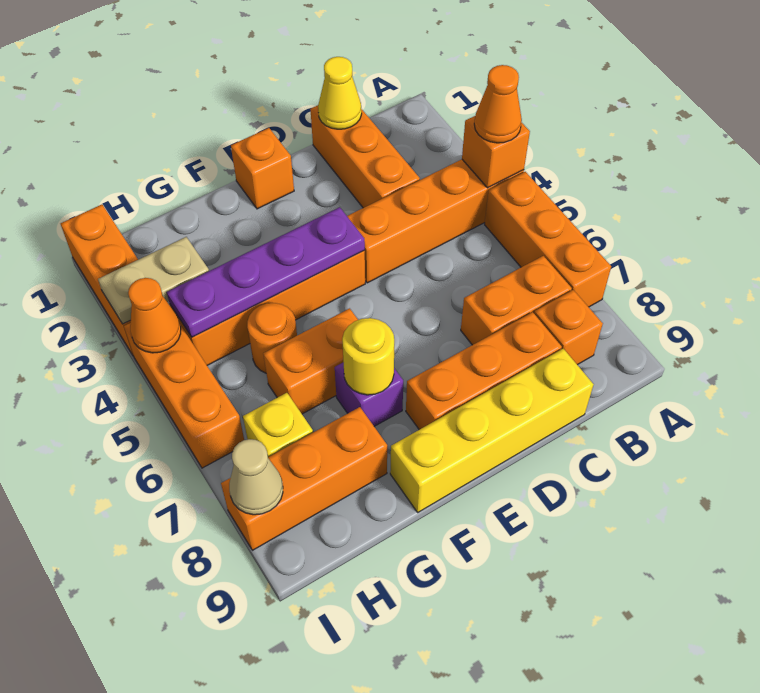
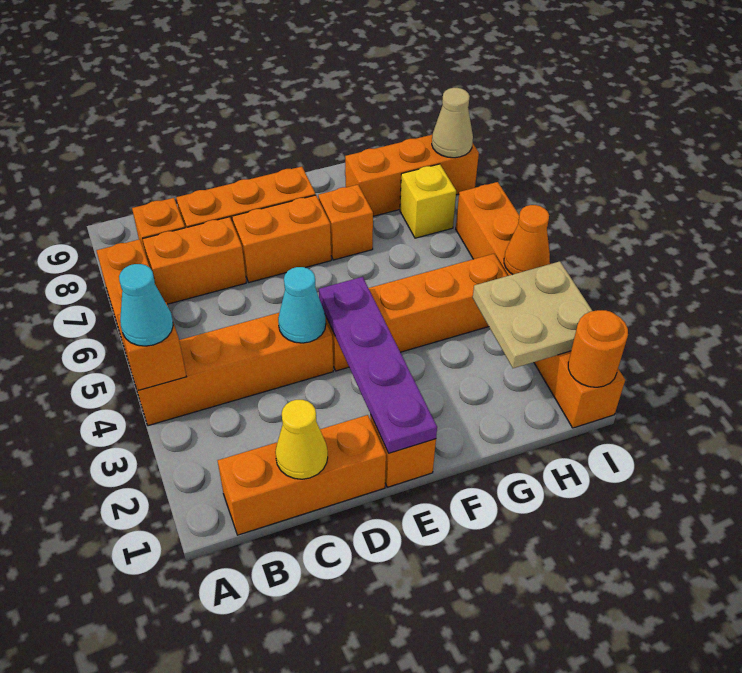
orange 1x1 cone [474,65,522,143] -> cyan 1x1 cone [119,264,173,346]
orange 1x3 brick [310,105,420,208] -> orange 1x3 brick turned to [218,415,386,535]
yellow 1x4 brick [390,349,594,512] -> none
none -> cyan 1x1 cone [278,267,326,343]
purple 1x4 plate [167,207,365,337] -> purple 1x4 plate turned to [319,277,437,453]
orange 1x2 brick [263,308,358,414] -> orange 1x2 brick moved to [232,195,331,282]
purple 1x1 brick [335,362,403,426] -> orange 1x1 brick [318,185,373,260]
yellow 1x1 round brick [342,318,394,395] -> none
orange 1x1 round brick [247,303,297,373] -> orange 1x1 round brick moved to [568,310,628,387]
tan 1x2 plate [98,237,209,324] -> tan 2x2 plate [473,261,592,368]

